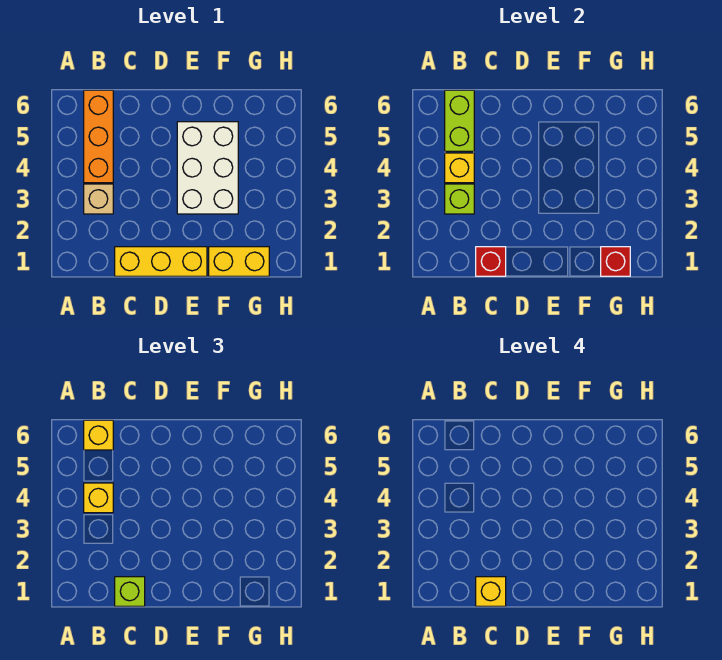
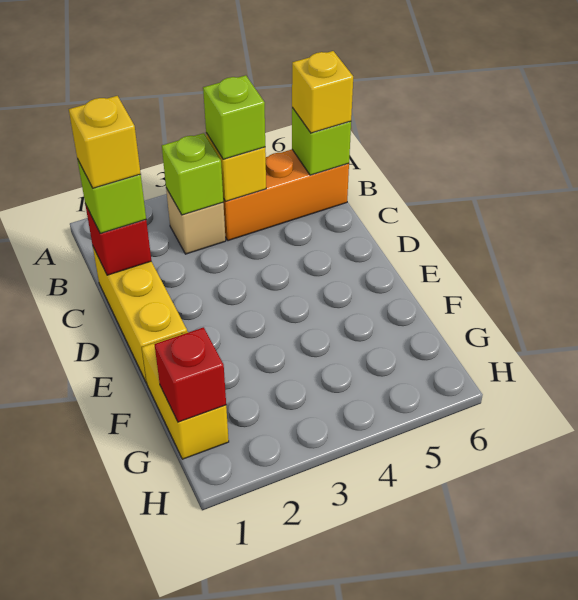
yellow 1x1 brick [84,483,113,513] -> lime 1x1 brick [203,75,265,159]
lime 1x2 brick [445,90,474,151] -> lime 1x1 brick [292,108,351,175]
white 2x3 brick [177,122,238,214] -> none

